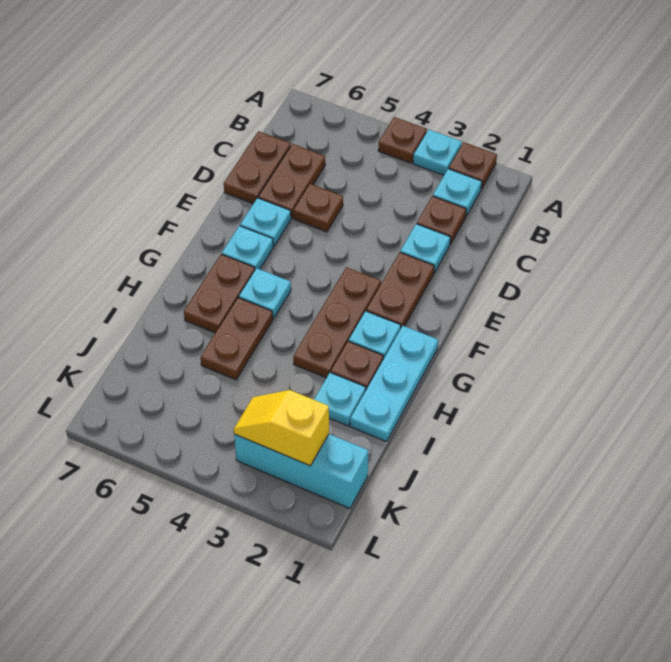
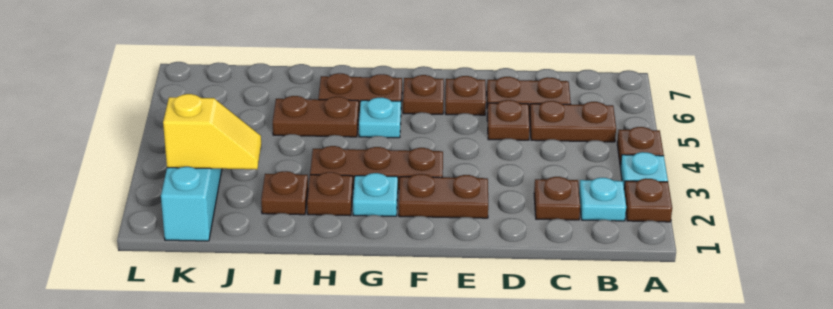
brown 1x2 plate [224,131,291,204] -> brown 1x2 plate moved to [530,101,616,142]
cyan 1x1 plate [400,224,450,273] -> none
cyan 1x1 plate [240,198,291,246] -> brown 1x1 plate [445,76,486,115]
cyan 1x1 plate [222,226,273,270] -> brown 1x1 plate [403,75,444,114]
cyan 1x3 plate [350,326,438,442] -> none
cyan 1x1 plate [314,372,366,426] -> brown 1x1 plate [261,171,308,215]
yellow 1x2 slope [234,390,329,466] -> yellow 1x2 slope turned to [163,94,261,169]

